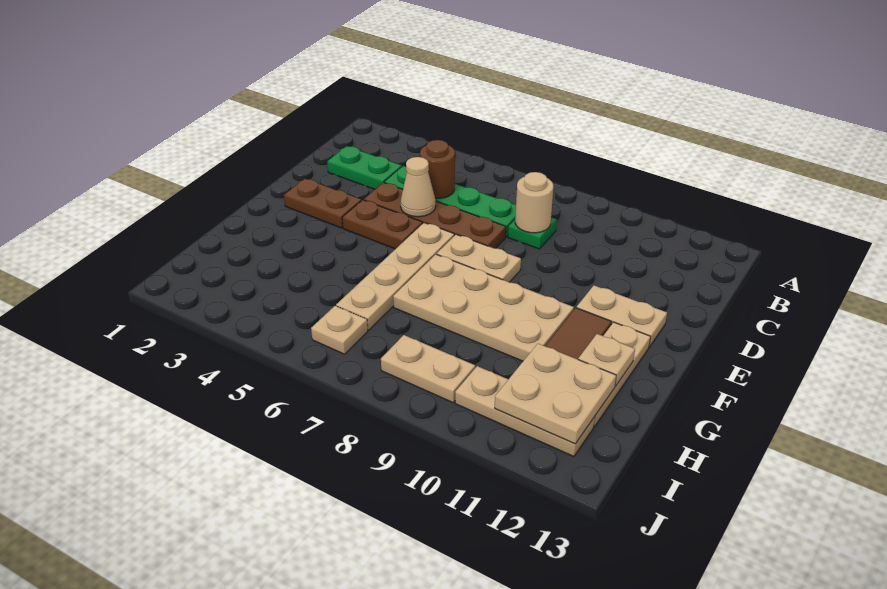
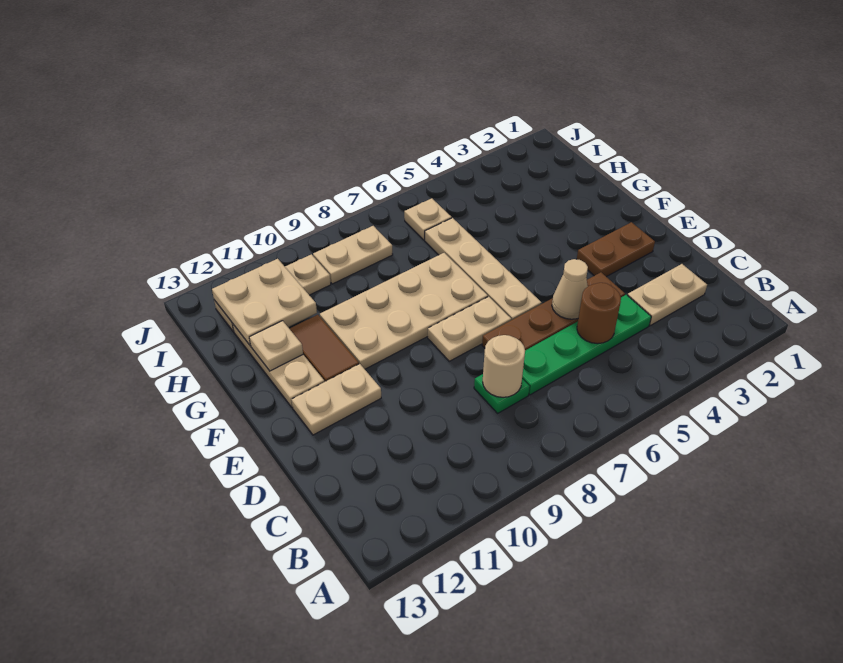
green 1x2 plate [327,146,402,189] -> tan 1x2 plate [628,264,707,326]
brown 1x2 plate [342,200,423,249] -> none

